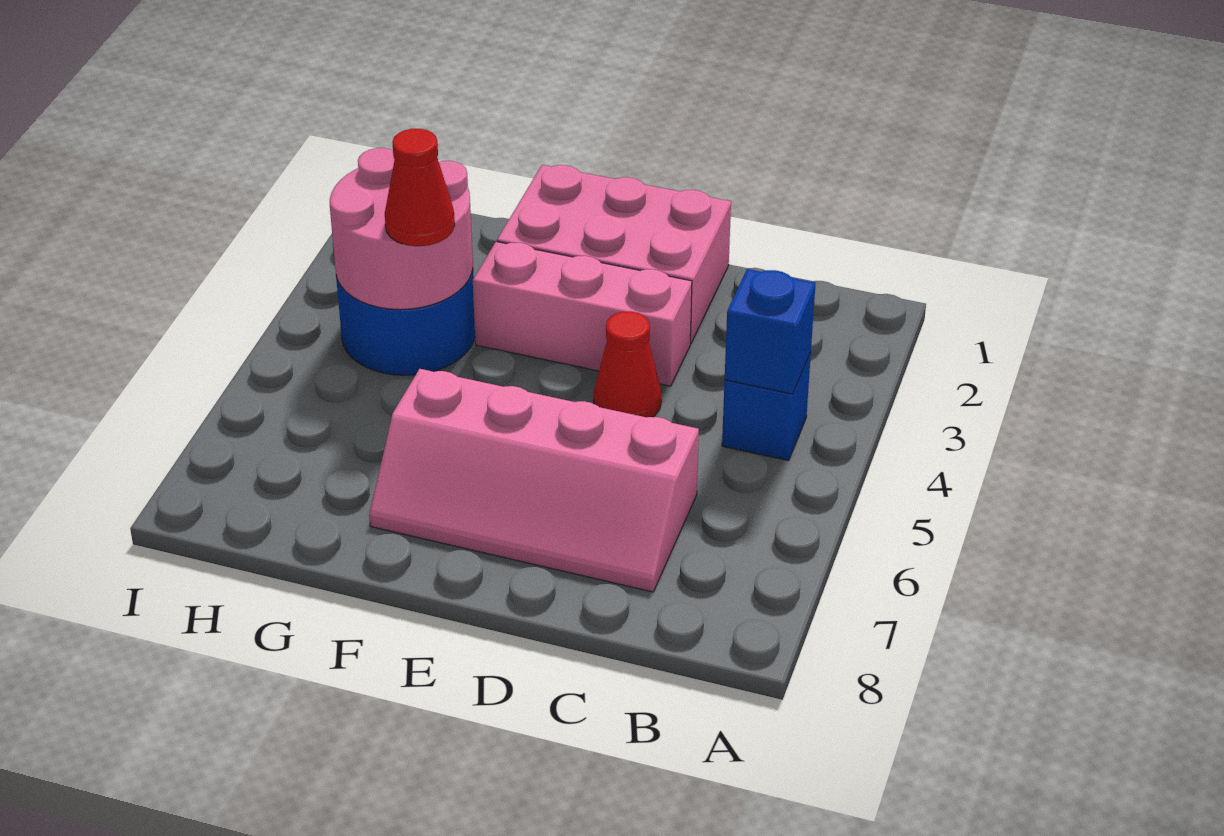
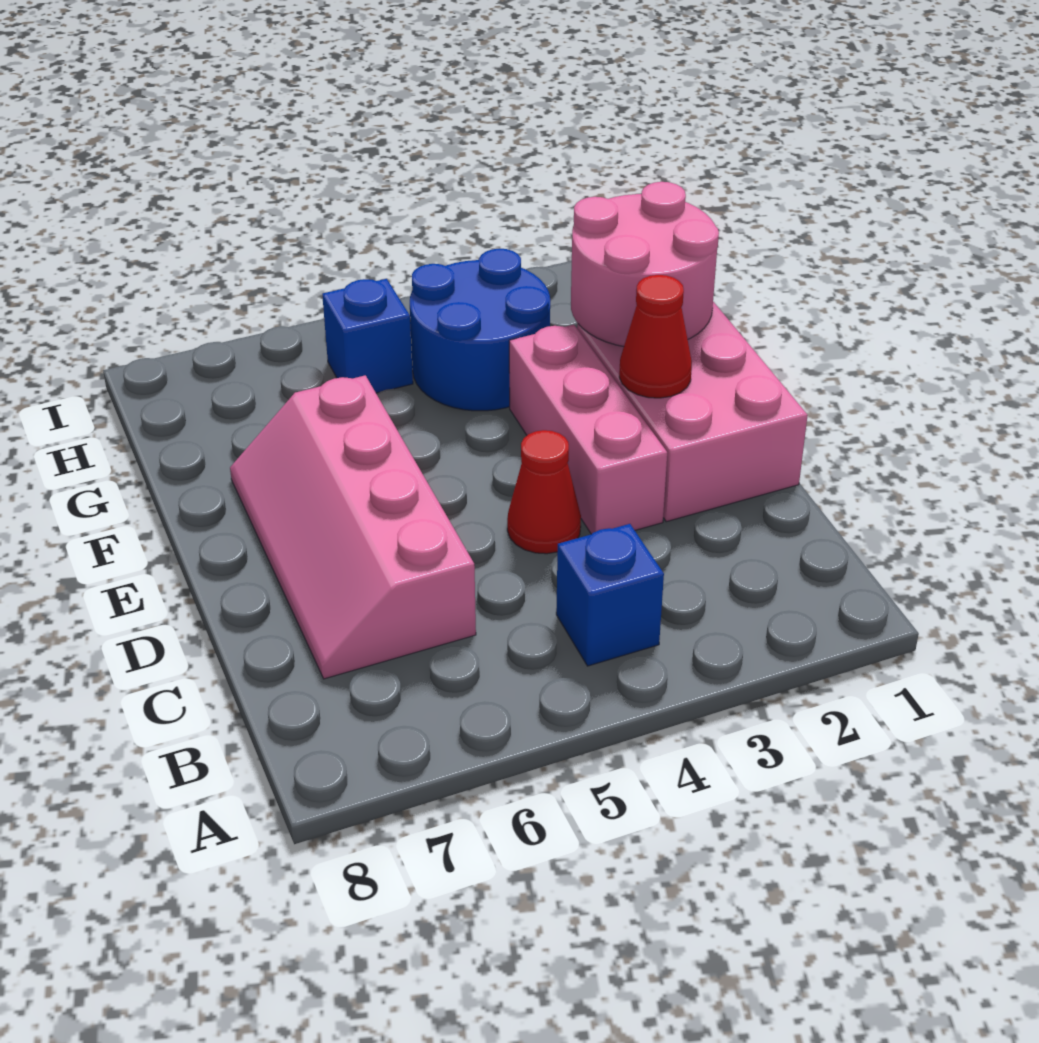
blue 1x1 brick [725,269,816,394] -> blue 1x1 brick moved to [322,279,413,393]
pink 2x2 round brick [330,148,473,310] -> pink 2x2 round brick moved to [571,182,719,347]
red 1x1 cone [385,129,455,246] -> red 1x1 cone moved to [619,275,692,398]

